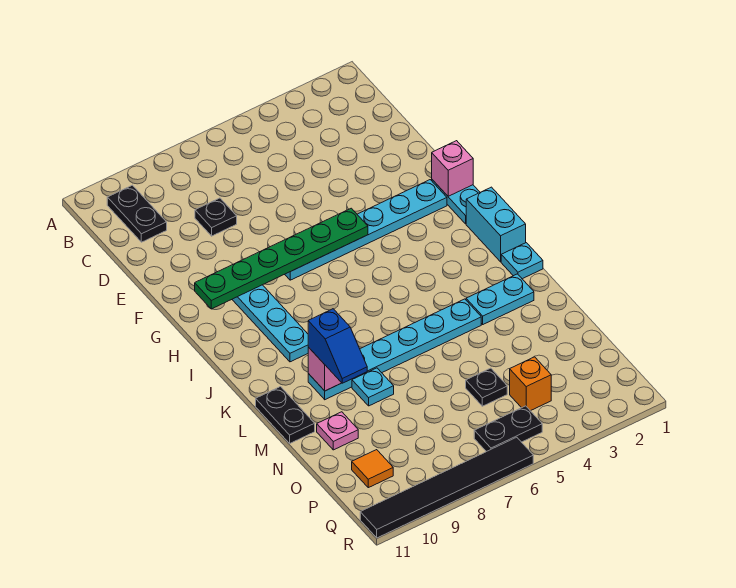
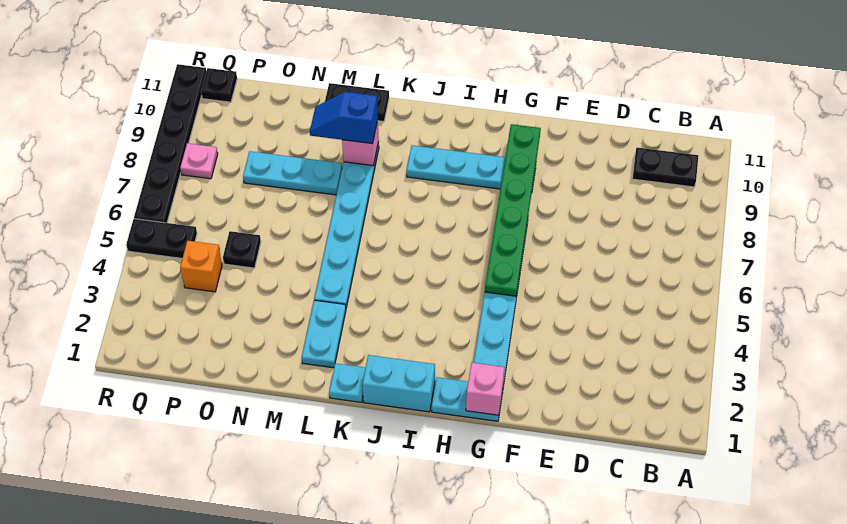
black 1x1 plate [195,198,237,236] -> black 1x1 plate moved to [201,68,237,102]
cyan 1x1 plate [352,368,394,406] -> cyan 1x3 plate [243,151,342,195]
pink 1x1 plate [317,412,358,450] -> pink 1x1 plate moved to [180,143,218,179]
orange 1x1 tile [352,450,393,488] -> none
black 1x2 plate [474,406,542,452] -> black 1x2 plate turned to [126,219,197,259]
black 1x6 tile [360,437,533,538] -> black 1x6 plate [134,64,206,223]

